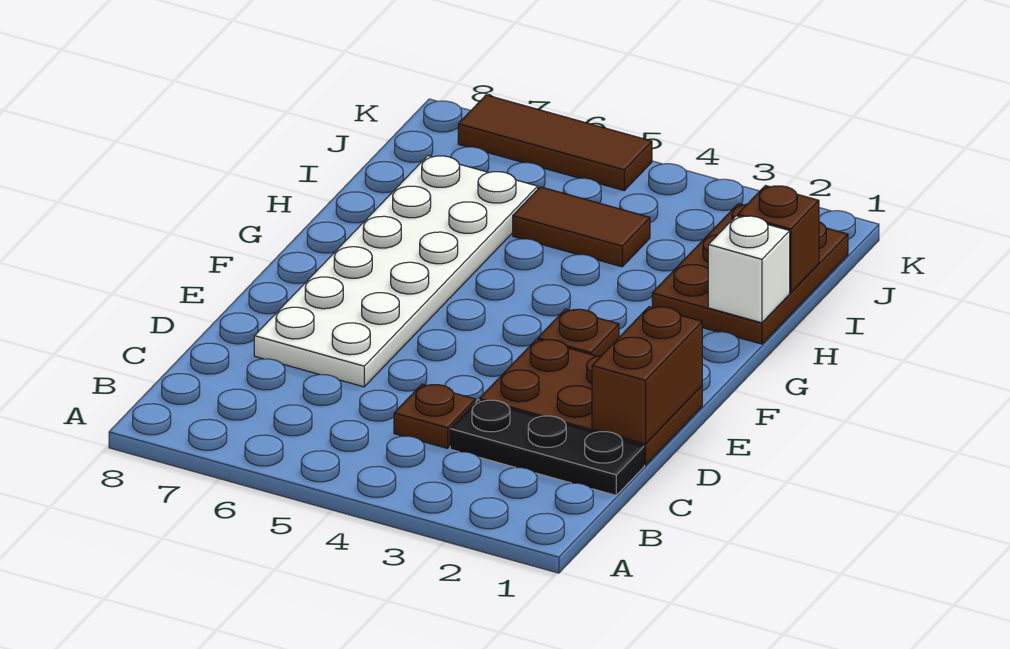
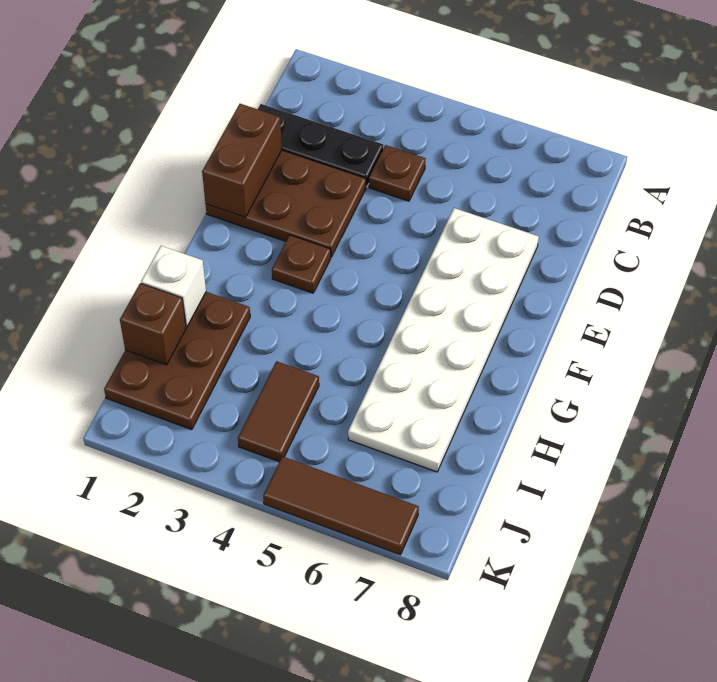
brown 1x2 tile [513,187,650,267] -> brown 1x2 tile turned to [238,361,319,462]

